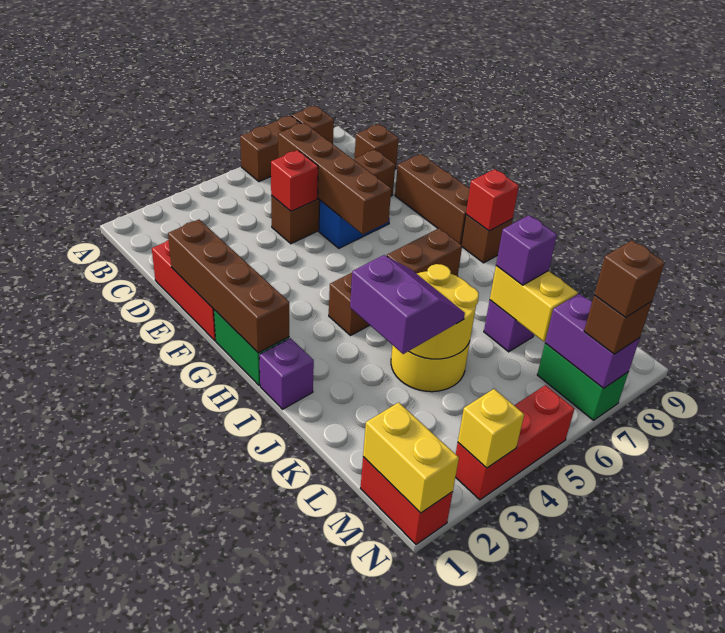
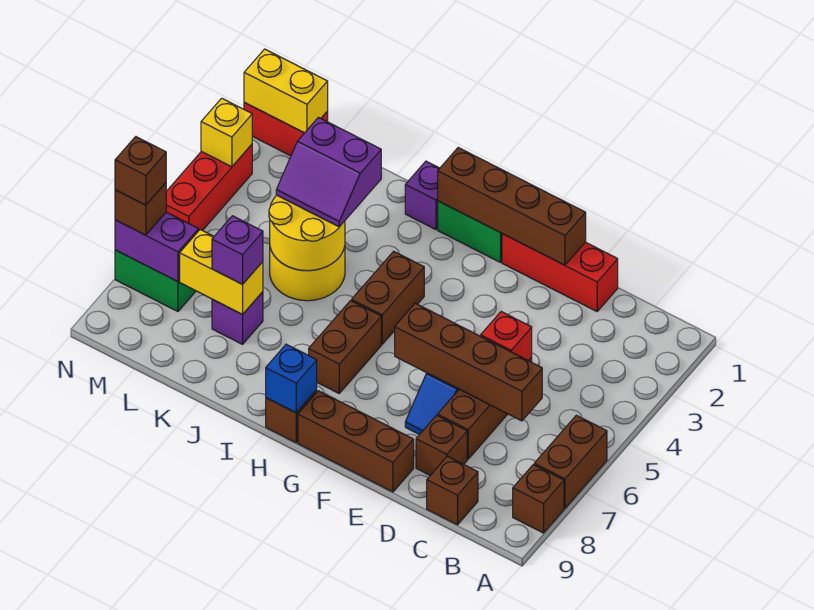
red 1x1 brick [466,169,519,231] -> blue 1x1 brick [266,344,317,413]

